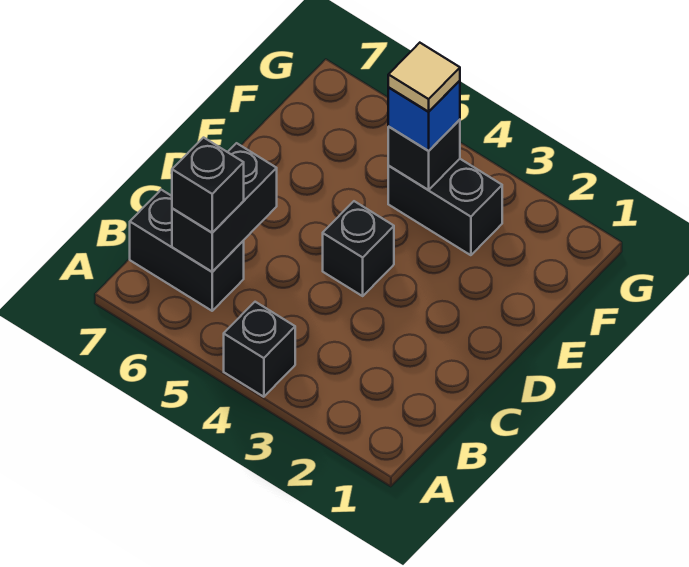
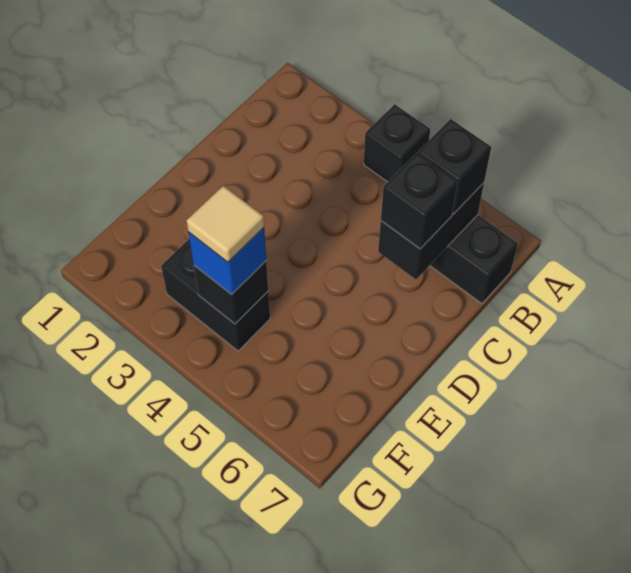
black 1x1 brick [323,201,394,296] -> black 1x1 brick moved to [381,153,458,249]

